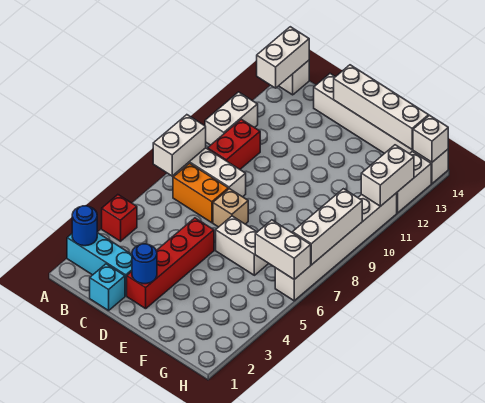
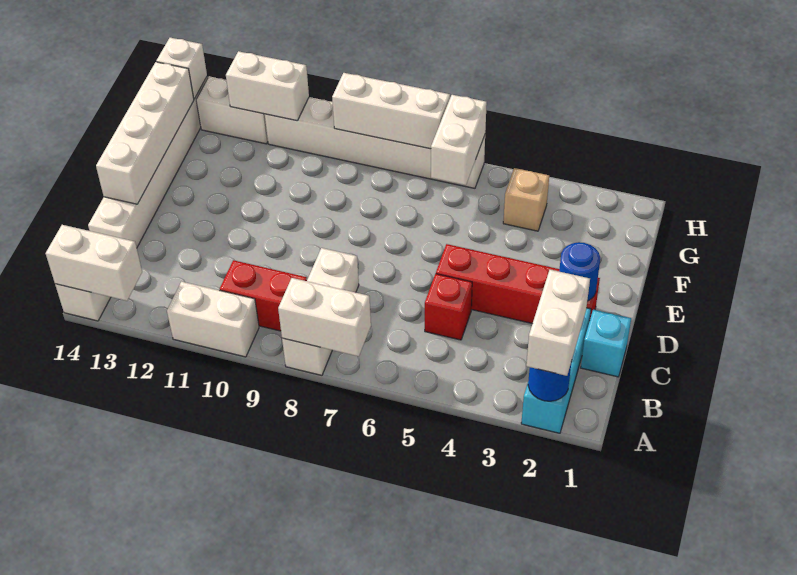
red 1x1 brick [102,195,137,241] -> red 1x1 brick moved to [425,274,472,340]
orange 1x2 brick [173,163,228,223] -> none
tan 1x1 brick [213,189,248,227] -> tan 1x1 brick moved to [503,168,549,231]
white 1x2 brick [216,216,269,275] -> white 1x2 brick moved to [526,270,590,376]

